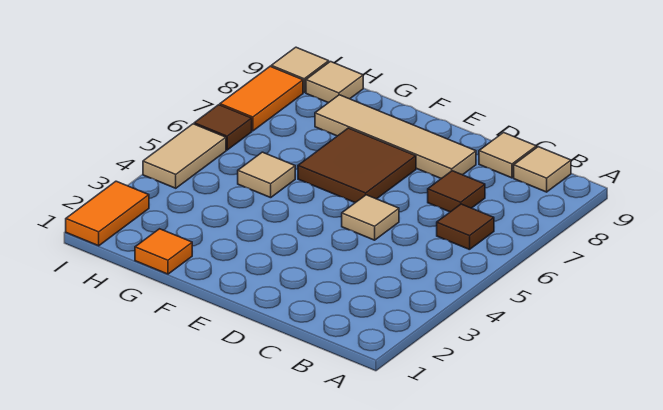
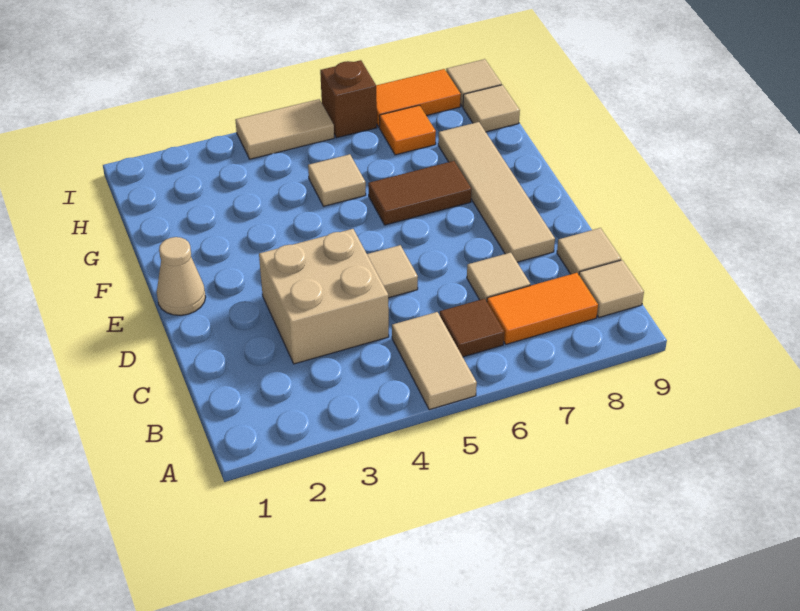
none -> tan 1x2 tile [392,312,477,410]
none -> tan 2x2 brick [259,229,389,364]
brown 1x1 tile [428,171,485,212] -> tan 1x1 tile [467,253,530,301]
none -> tan 1x1 cone [157,237,206,315]
brown 2x2 tile [298,128,416,203] -> brown 1x2 tile [368,161,471,225]
orange 1x1 tile [135,229,192,274] -> orange 1x1 tile moved to [379,105,436,155]
orange 1x2 tile [66,181,149,246] -> orange 1x2 tile moved to [487,273,598,344]
brown 1x1 tile [194,105,252,150] -> brown 1x1 brick [320,60,377,138]

